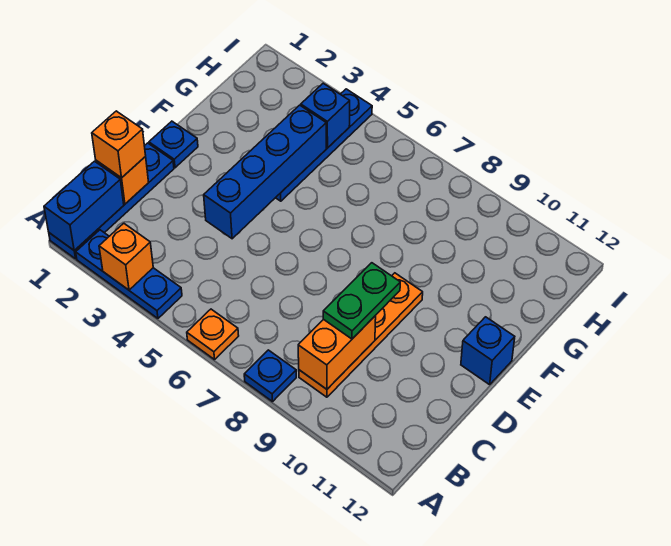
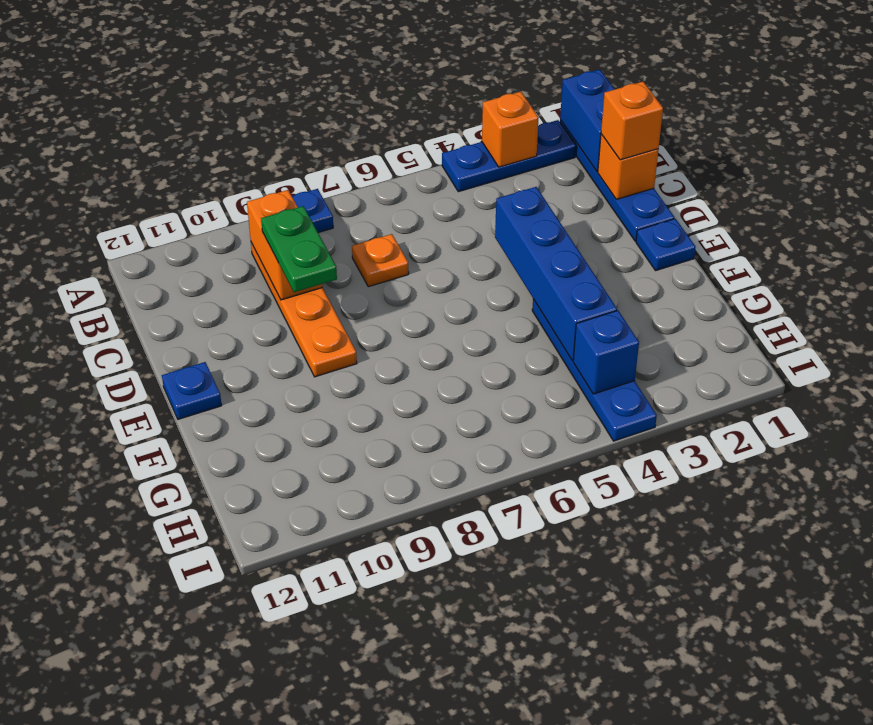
orange 1x1 plate [187,309,239,360] -> orange 1x1 plate moved to [352,234,409,287]
blue 1x1 brick [461,317,515,385] -> blue 1x1 plate [162,362,222,419]

